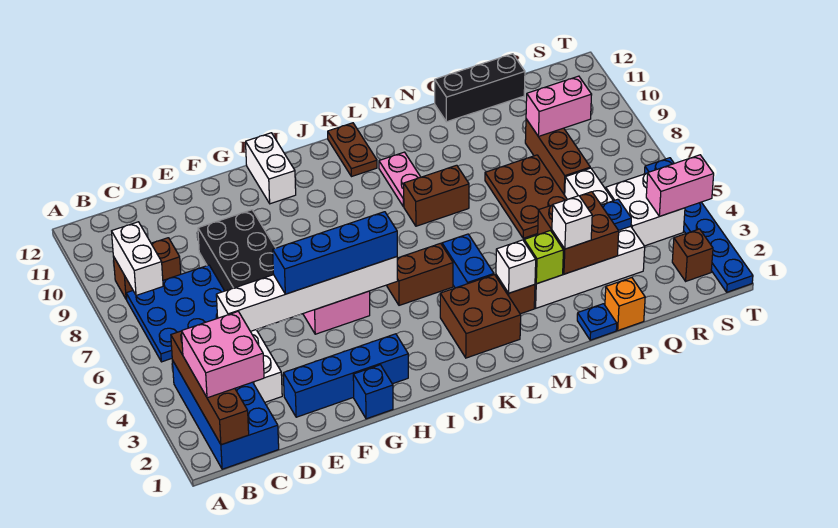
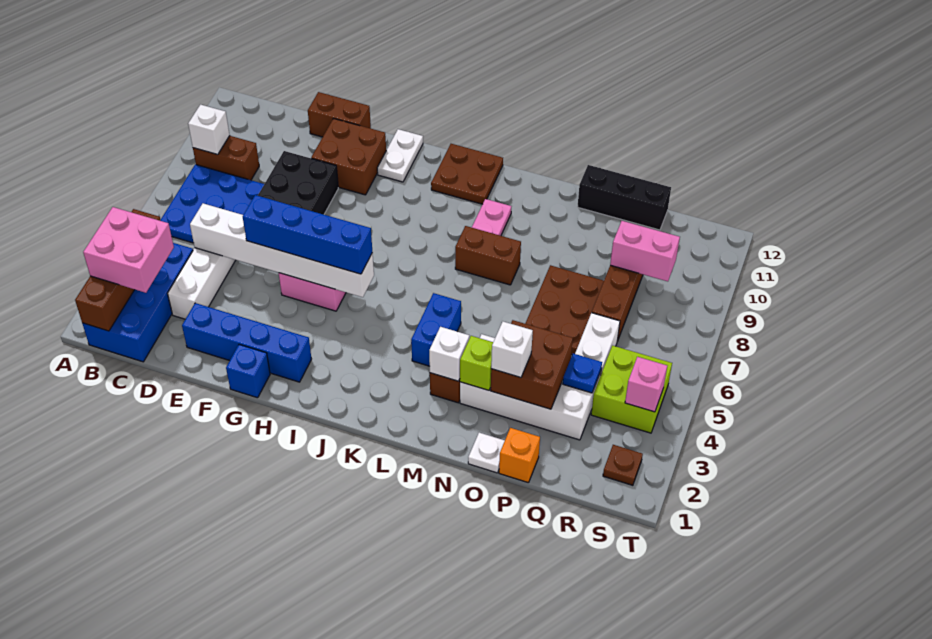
white 1x2 brick [112,222,163,295] -> white 1x1 brick [188,105,230,155]
white 1x2 brick [246,133,296,204] -> white 1x2 plate [377,129,423,182]
brown 1x2 brick [387,243,453,305] -> brown 1x2 brick moved to [308,92,371,137]
brown 2x2 brick [440,275,521,358] -> brown 2x2 brick moved to [311,119,386,195]
brown 1x2 plate [328,123,377,177] -> brown 2x2 plate [431,144,503,204]
blue 1x1 plate [577,304,617,340] -> white 1x1 plate [468,433,505,473]
white 2x2 brick [606,173,685,246] -> lime 2x2 brick [591,346,672,433]
brown 1x1 brick [672,229,713,281] -> brown 1x1 plate [603,445,643,485]
pink 1x2 brick [646,155,714,216] -> pink 1x1 brick [625,357,667,412]
blue 1x6 plate [644,158,753,292] -> none

